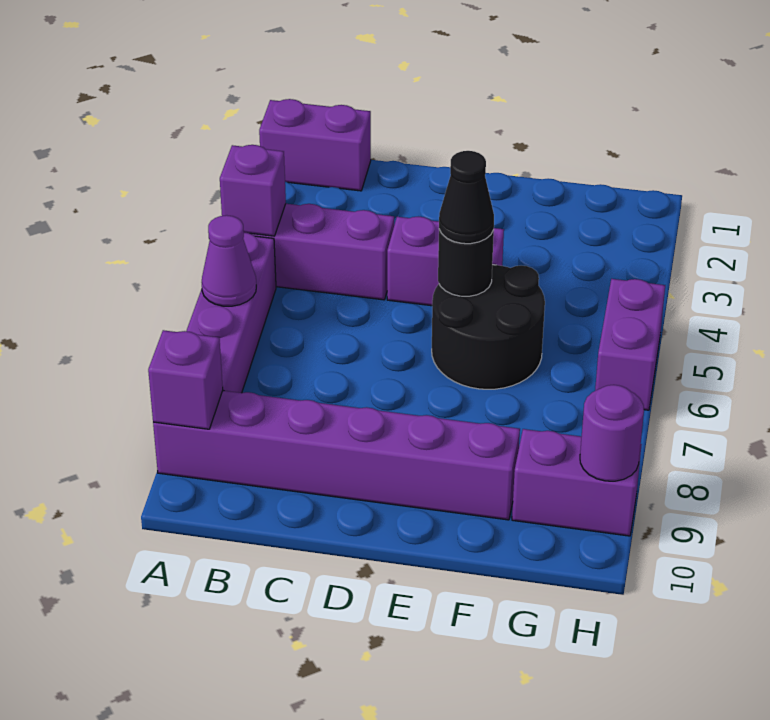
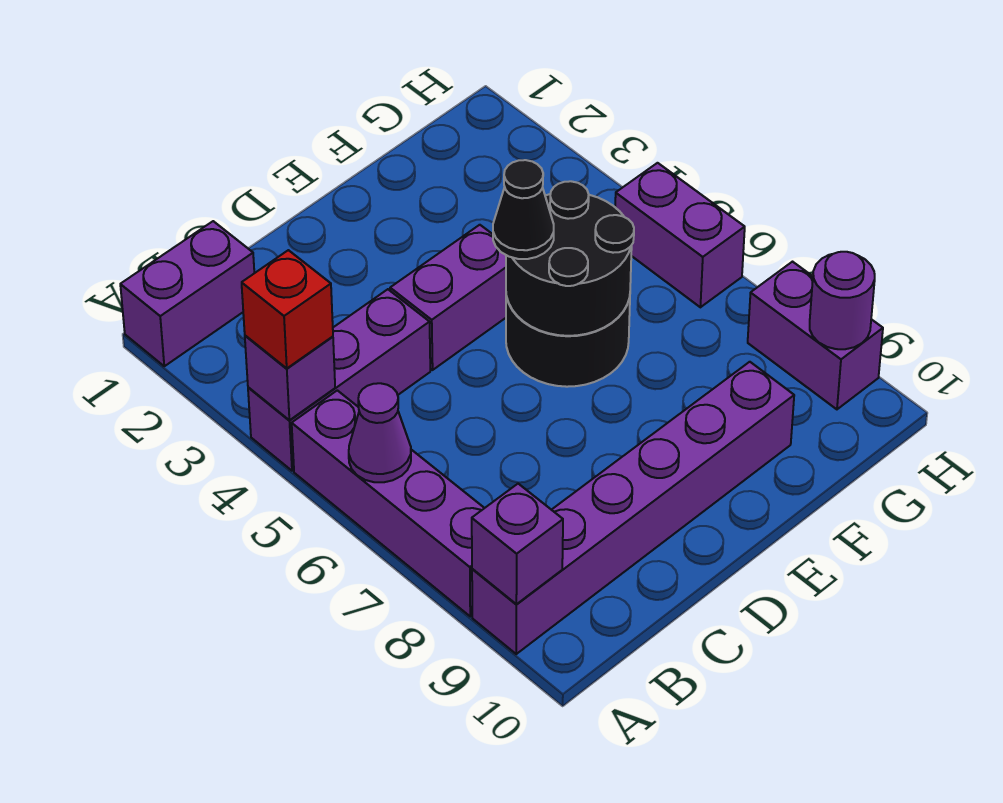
none -> red 1x1 brick [242,250,333,369]
black 1x1 round brick [438,230,494,296] -> black 2x2 round brick [506,181,634,336]
purple 1x2 brick [512,429,642,536] -> purple 1x2 brick turned to [748,262,883,409]

